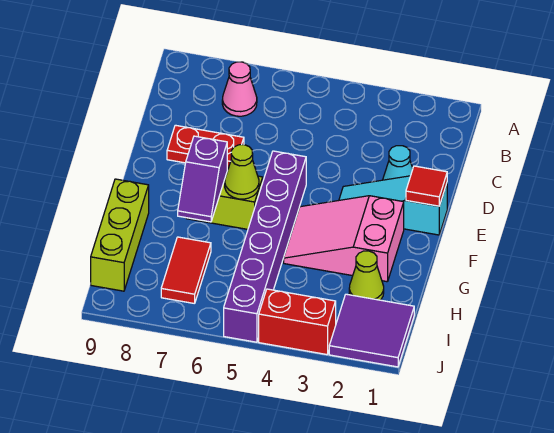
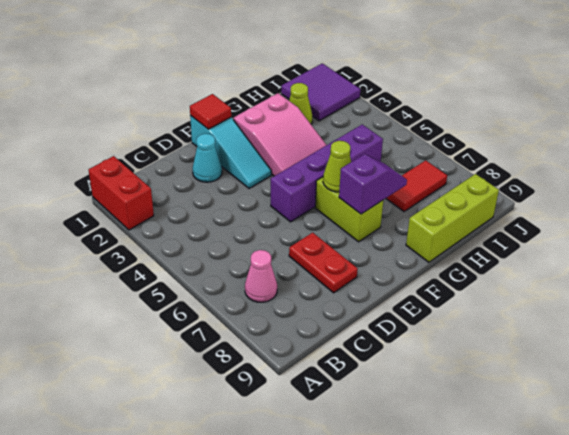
purple 1x6 brick [224,151,306,342] -> purple 1x4 brick [271,124,383,222]
red 1x2 brick [259,289,336,354] -> red 1x2 brick moved to [89,156,154,230]

